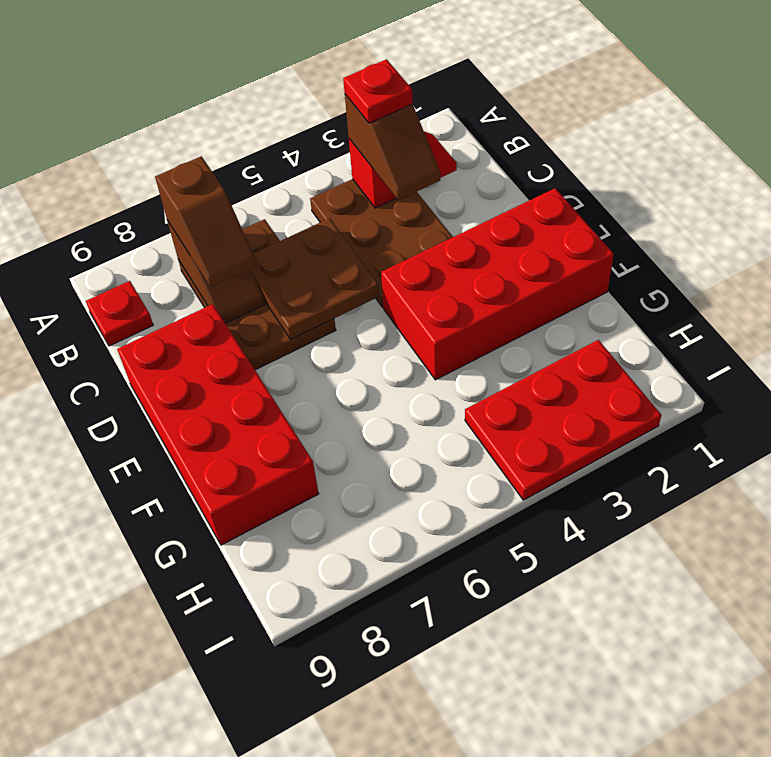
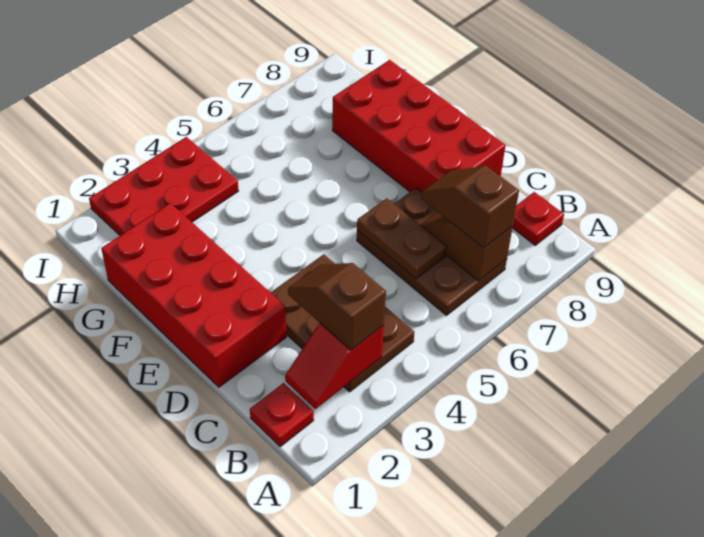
red 1x1 plate [343,59,413,123] -> red 1x1 plate moved to [250,383,314,447]
brown 2x2 plate [250,218,379,339] -> brown 1x2 plate [357,198,447,279]
red 2x4 brick [381,188,614,380] -> red 2x4 brick turned to [101,203,286,387]

